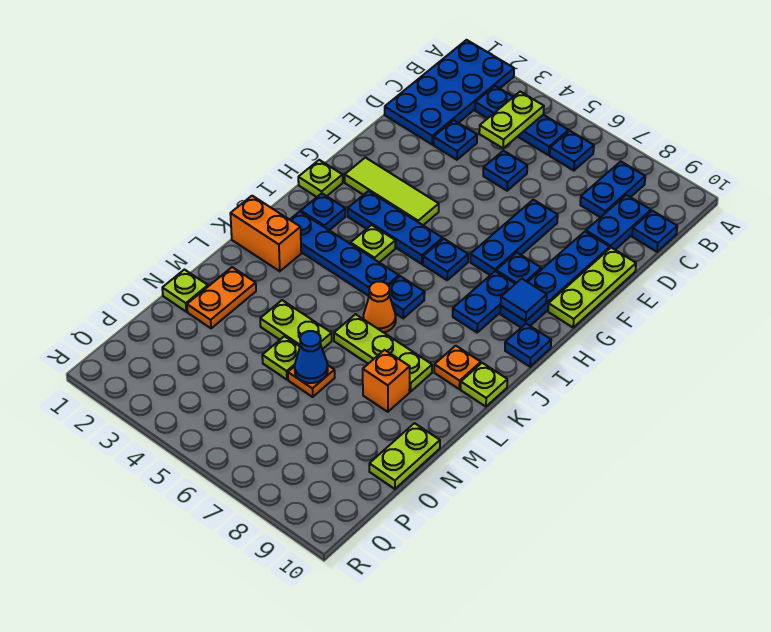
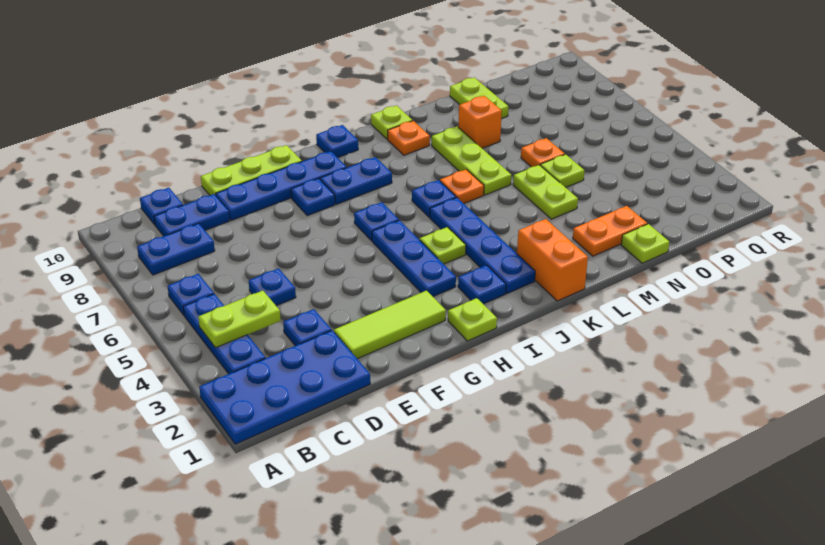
blue 1x3 plate [470,200,558,275] -> none
lime 1x3 tile [345,158,439,225] -> lime 1x3 tile turned to [334,290,446,359]
blue 1x1 tile [501,279,547,321] -> none
orange 1x1 cone [363,282,396,333] -> orange 1x1 plate [440,169,484,203]
blue 1x1 cone [295,331,328,383] -> none
lime 1x2 plate [369,423,440,489] -> lime 1x2 plate turned to [450,78,508,119]

